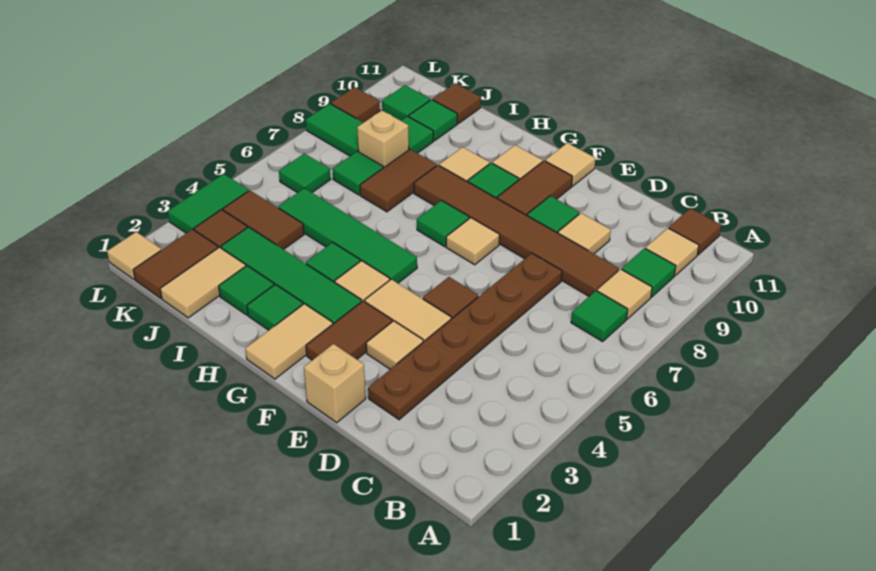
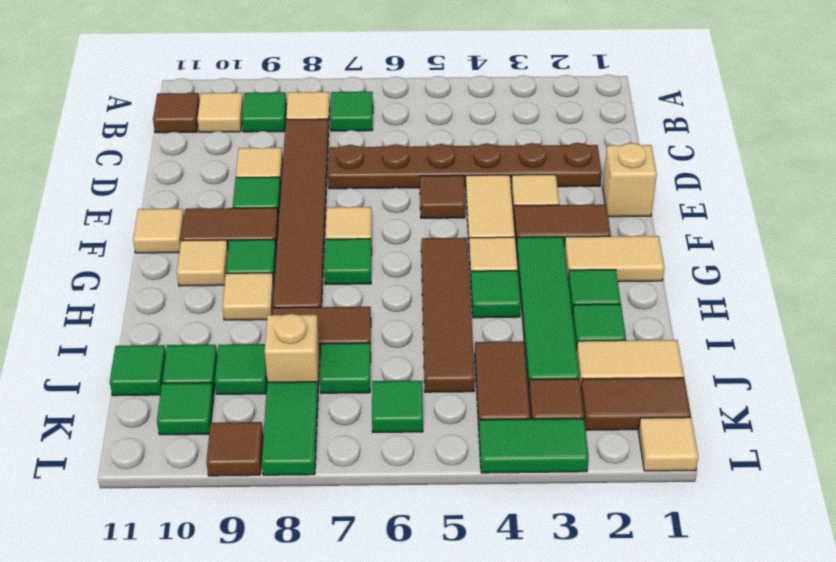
green 1x4 tile [278,188,417,283] -> brown 1x4 tile [421,238,475,392]
brown 1x1 tile [433,83,481,124] -> green 1x1 tile [110,345,166,396]

